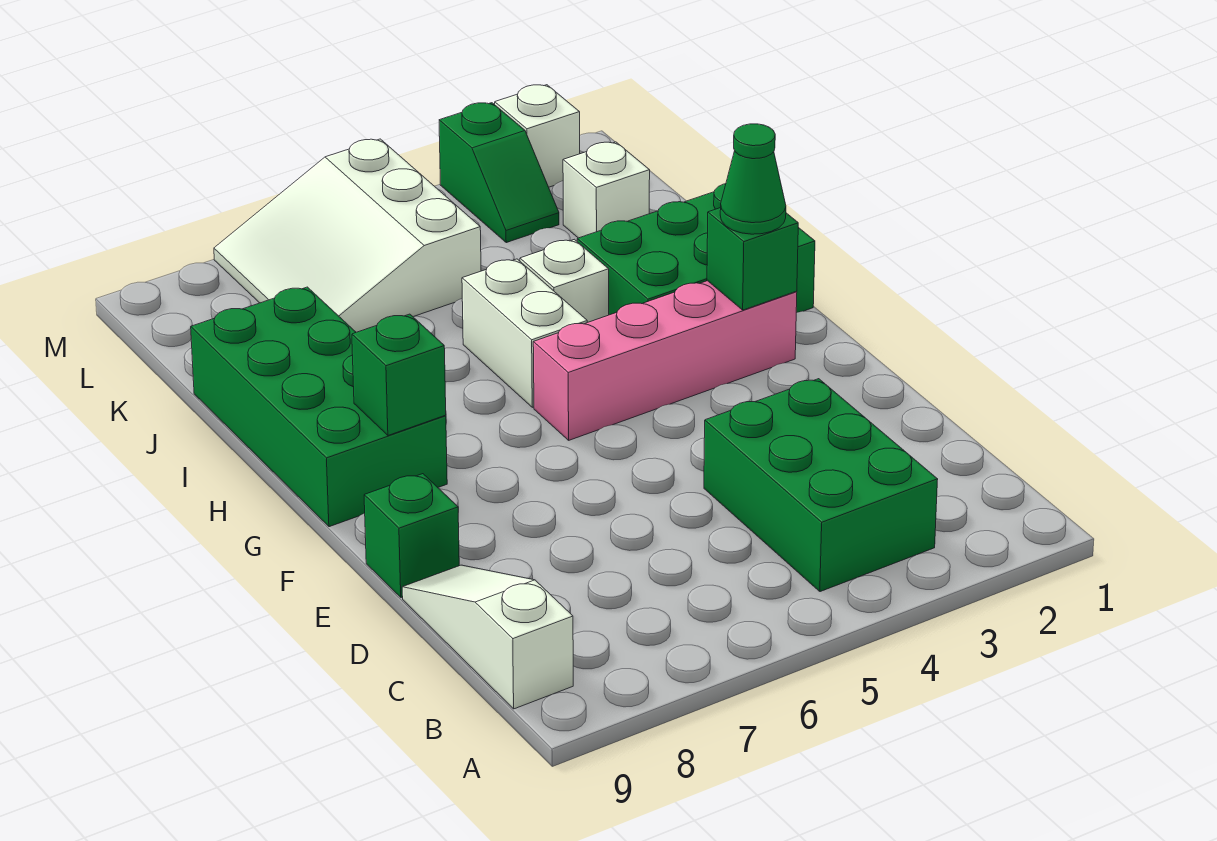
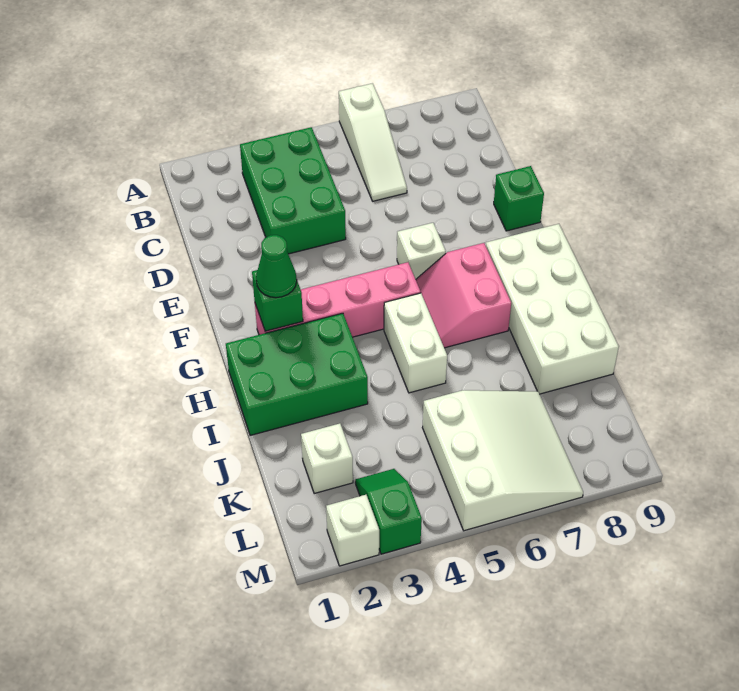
white 1x3 slope [402,565,573,709] -> white 1x3 slope moved to [339,83,407,201]
none -> pink 2x2 slope [416,243,511,348]
green 2x4 brick [191,287,447,527] -> white 2x4 brick [486,224,619,394]
green 1x1 brick [352,314,446,435] -> none
white 1x1 brick [520,239,609,322] -> white 1x1 brick moved to [397,223,446,279]

